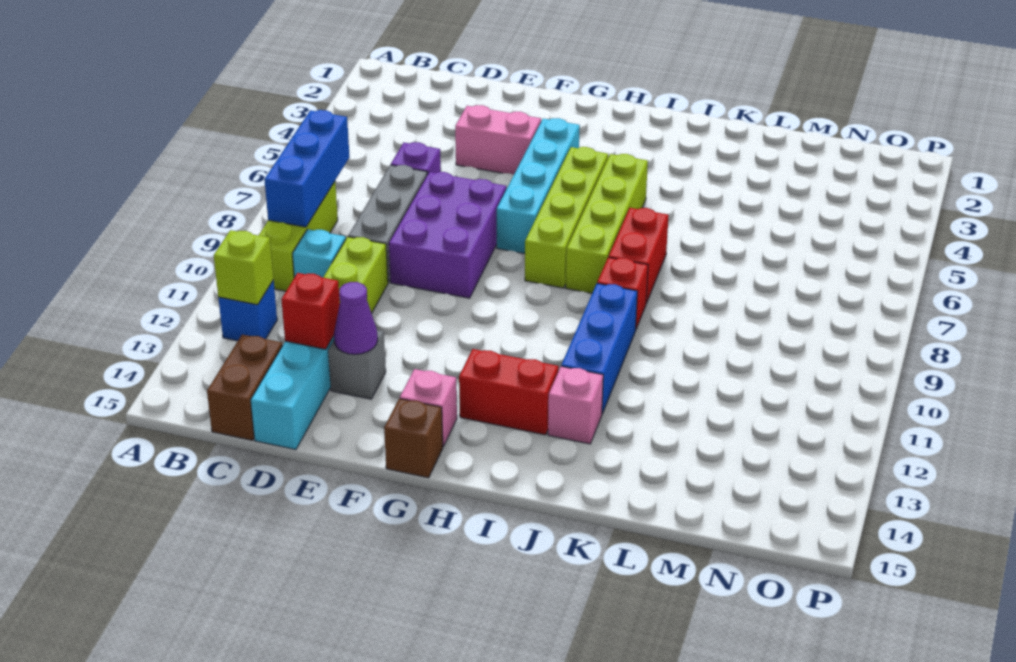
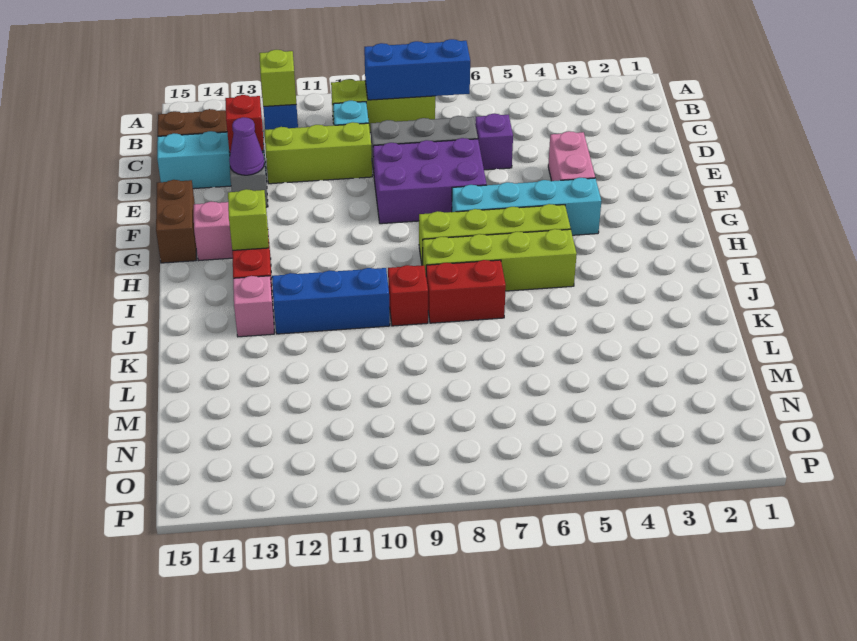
brown 1x1 brick [384,399,443,478] -> brown 1x2 brick [156,180,196,263]
none -> lime 1x1 brick [228,189,269,250]

